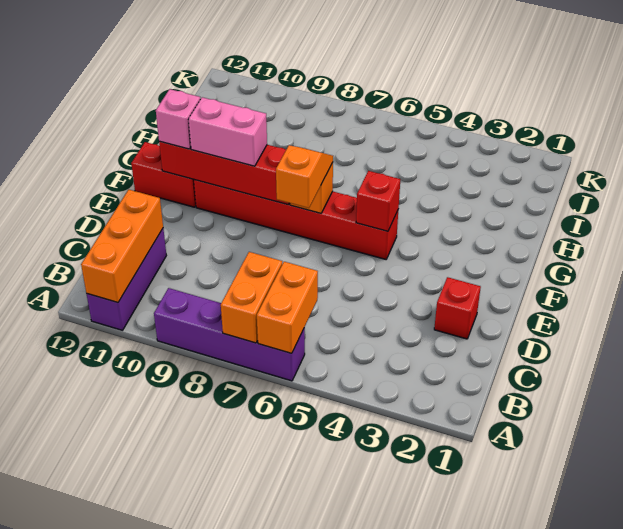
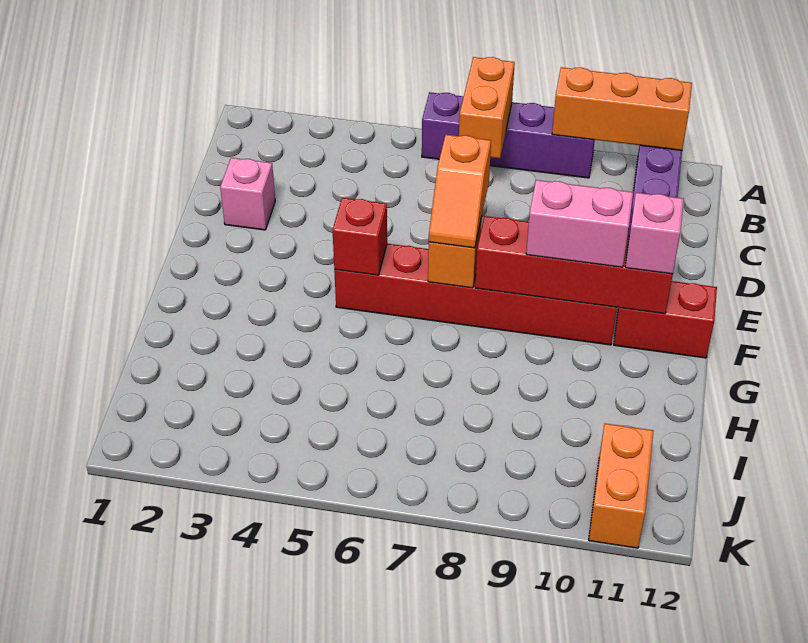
orange 1x2 brick [257,262,318,353] -> orange 1x2 brick moved to [589,423,654,548]
orange 1x3 brick [81,190,163,302] -> orange 1x3 brick turned to [552,67,692,150]
red 1x1 brick [434,277,481,339] -> pink 1x1 brick [220,158,275,230]

